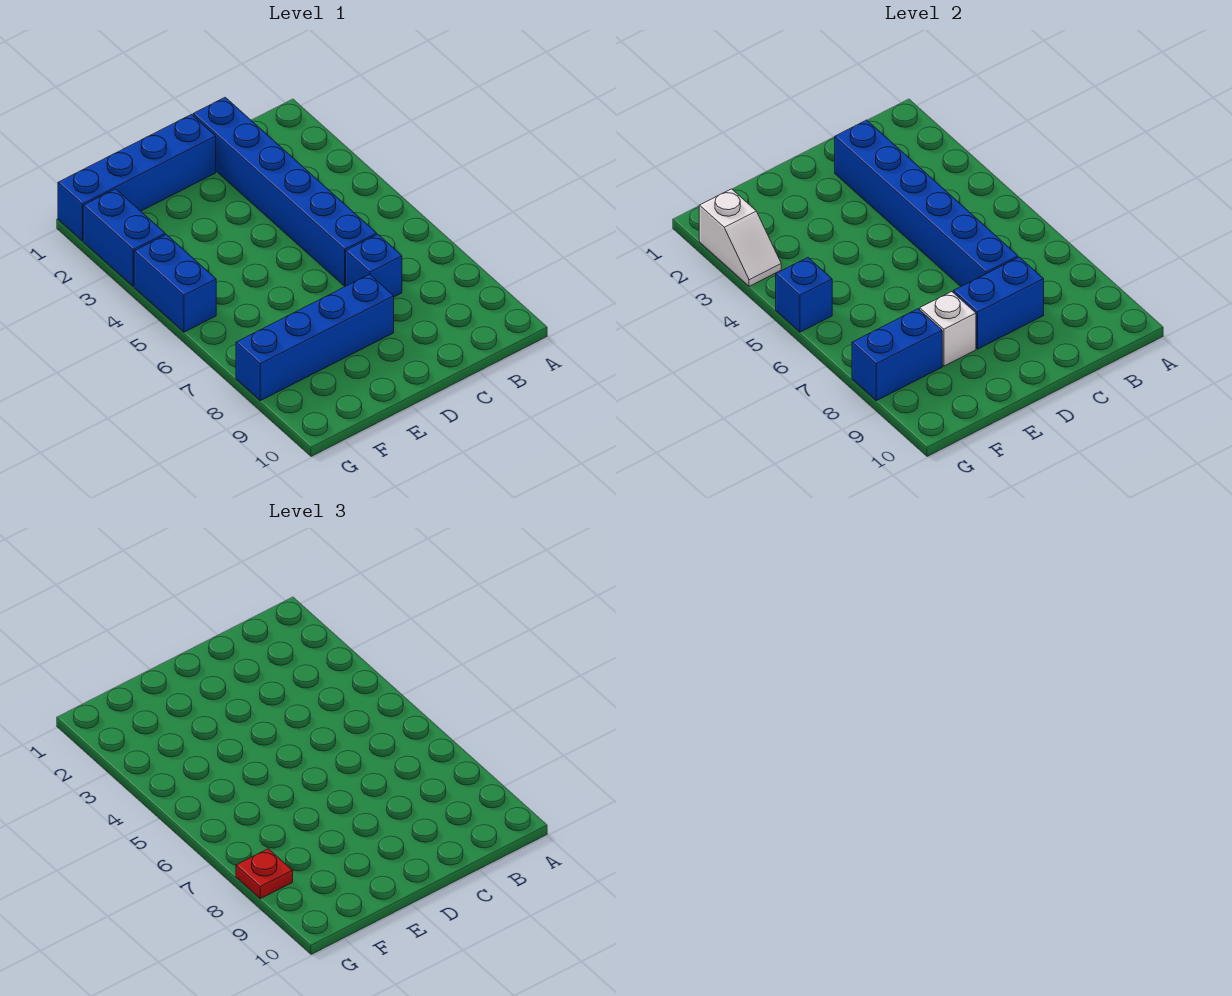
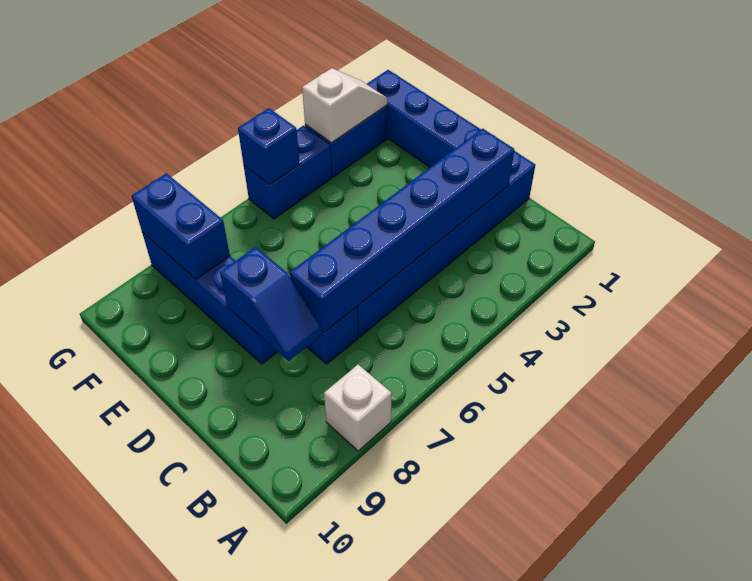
blue 1x2 brick [953,257,1044,349] -> blue 1x2 slope [220,247,323,361]
white 1x1 brick [920,292,976,366] -> white 1x1 brick moved to [324,365,392,451]
white 1x2 slope [699,189,781,287] -> white 1x2 slope turned to [302,68,387,143]
red 1x1 plate [236,849,293,899] -> none

